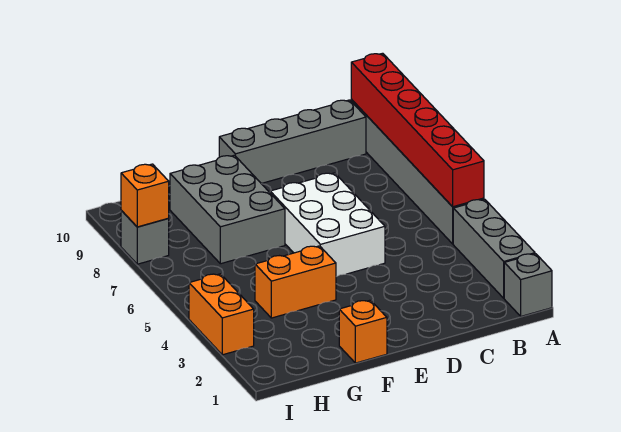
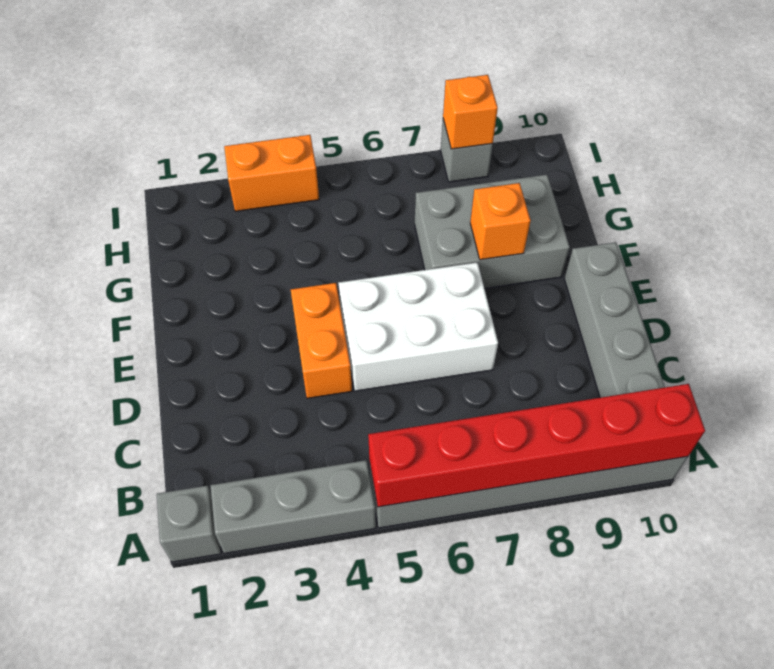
orange 1x1 brick [339,300,387,363] -> orange 1x1 brick moved to [470,183,531,260]
orange 1x2 brick [255,246,336,318] -> orange 1x2 brick moved to [291,283,352,398]

